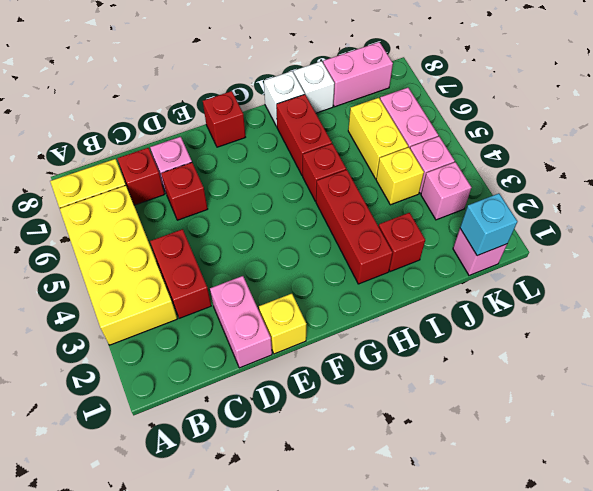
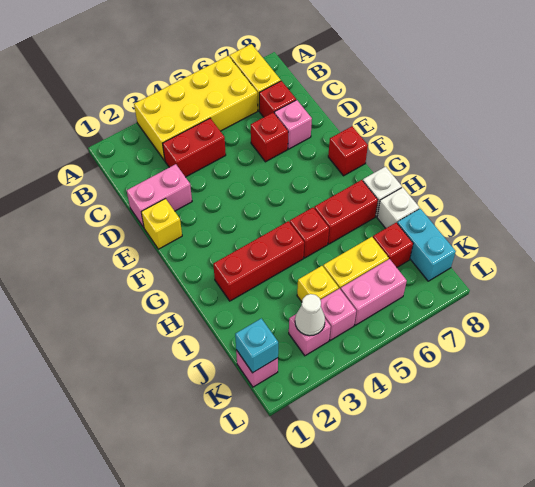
red 1x1 brick [379,213,425,272] -> red 1x1 brick moved to [373,223,413,267]
pink 1x2 brick [323,42,393,107] -> cyan 1x2 brick [397,209,456,281]
none -> white 1x1 cone [295,294,325,336]

